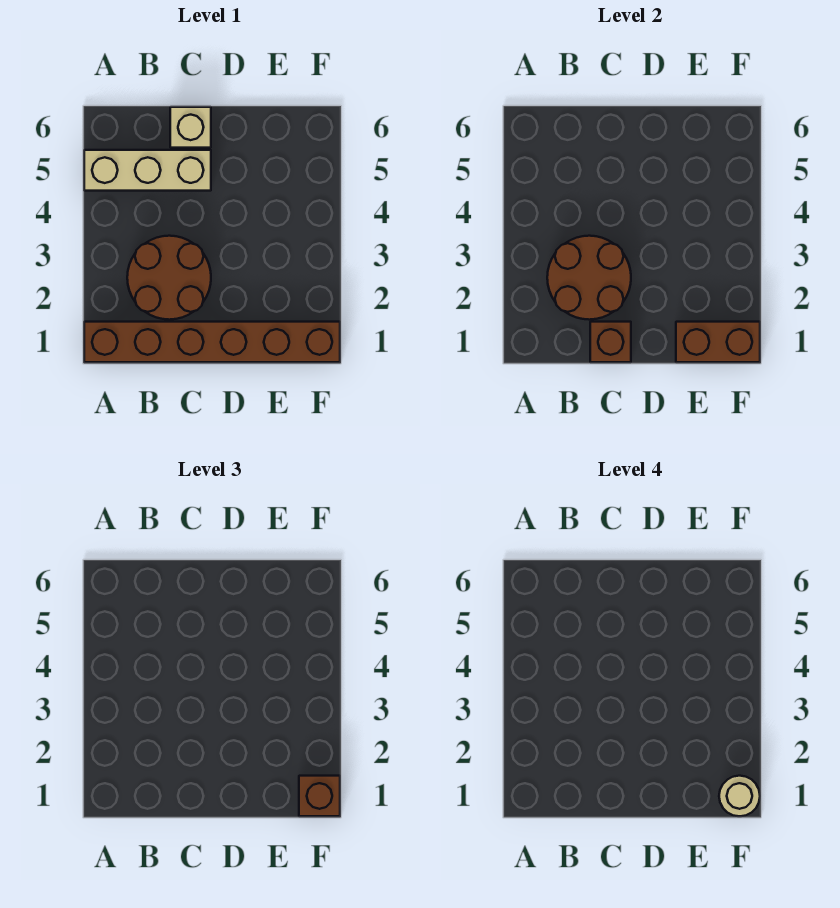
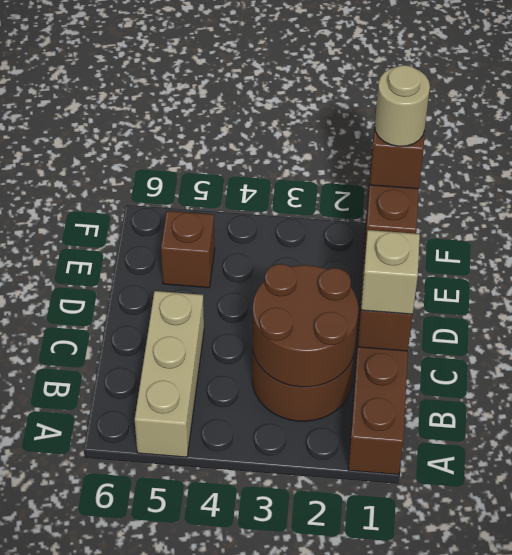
tan 1x1 brick [170,107,211,148] -> tan 1x1 brick moved to [361,230,420,314]
none -> brown 1x1 brick [161,211,215,288]

